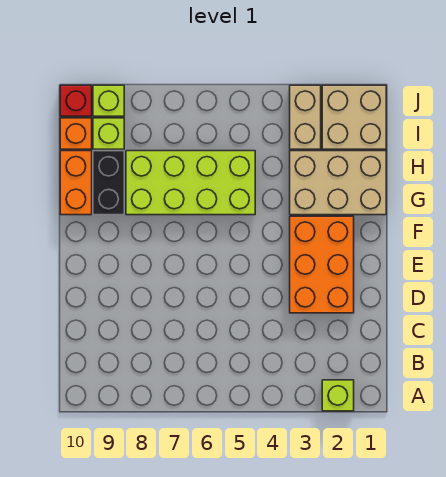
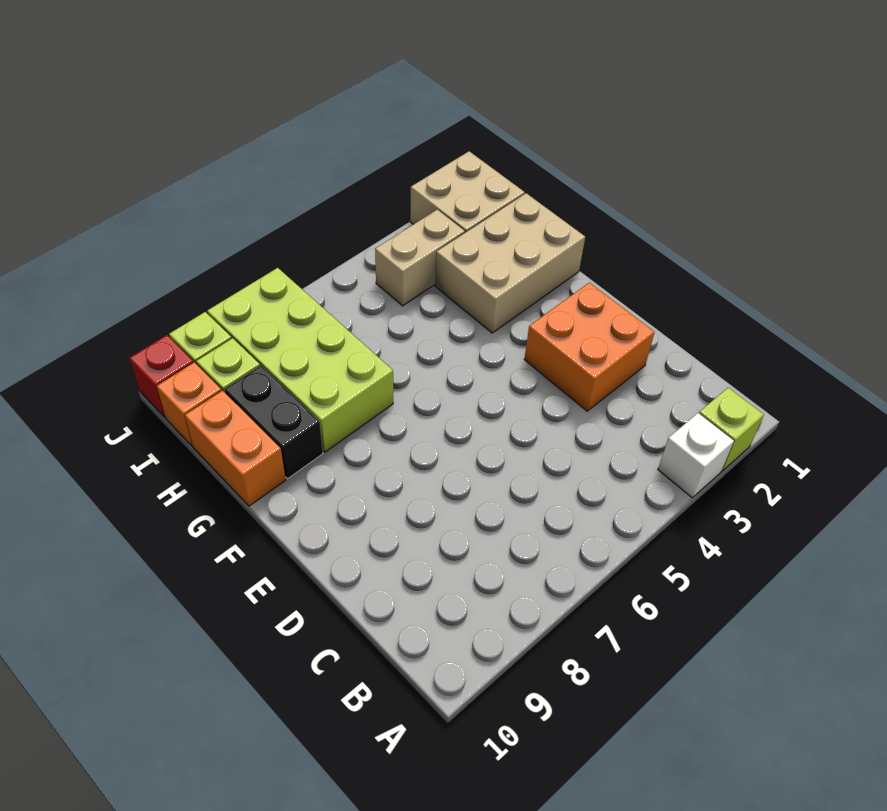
none -> white 1x1 brick [658,413,734,498]
orange 2x3 brick [290,216,354,313] -> orange 2x2 brick [524,283,655,411]
lime 2x4 brick [126,151,255,215] -> lime 2x4 brick turned to [207,268,393,452]
tan 1x2 brick [290,85,321,149] -> tan 1x2 brick turned to [375,210,465,306]

